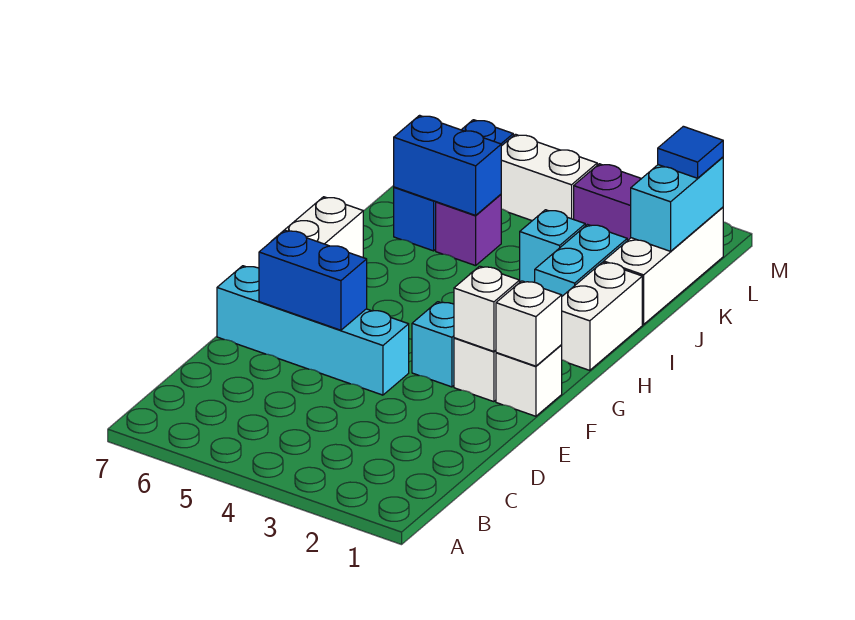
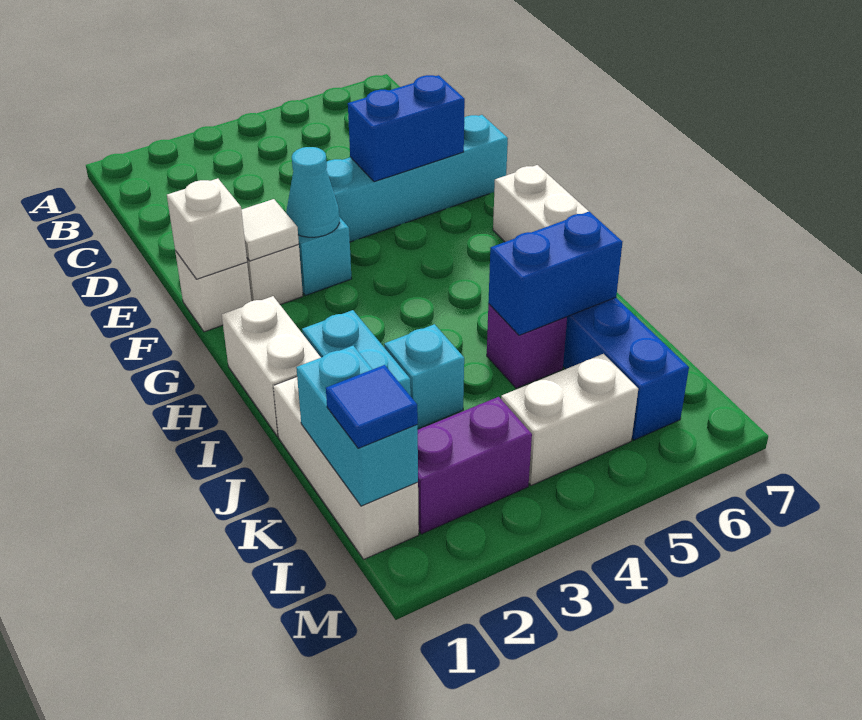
white 1x1 brick [454,266,520,351] -> white 1x1 tile [242,199,299,261]
none -> cyan 1x1 cone [286,147,339,237]

